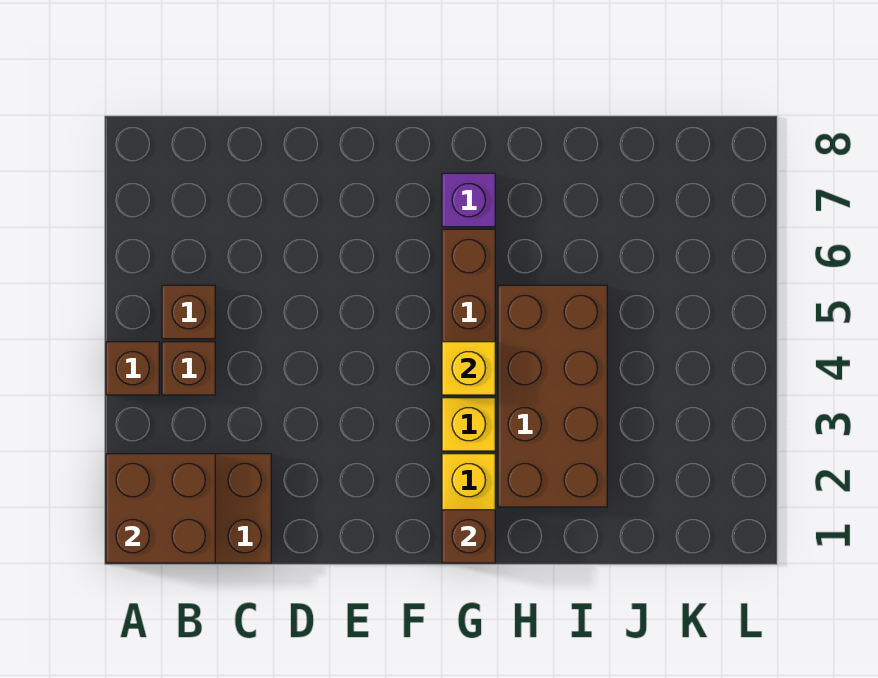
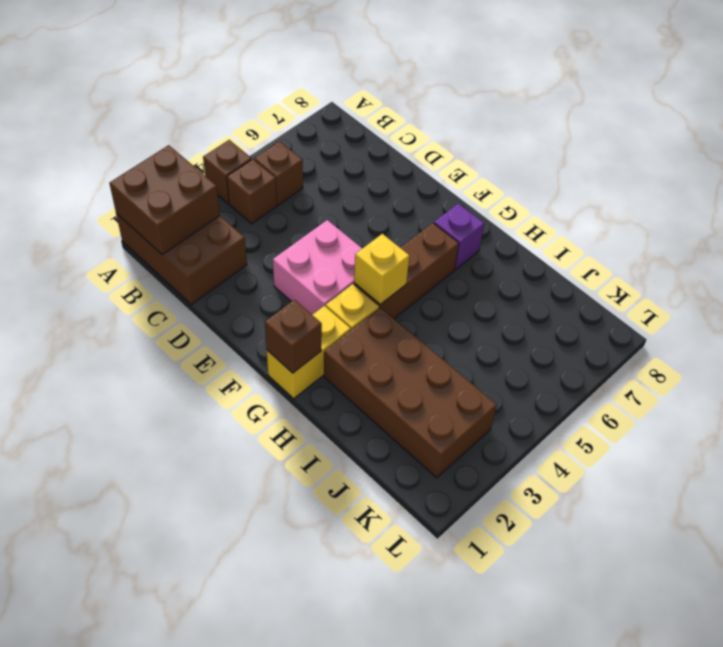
none -> pink 2x2 brick [273,220,362,315]
brown 2x4 brick [498,285,607,507] -> brown 2x4 brick turned to [324,307,497,478]

